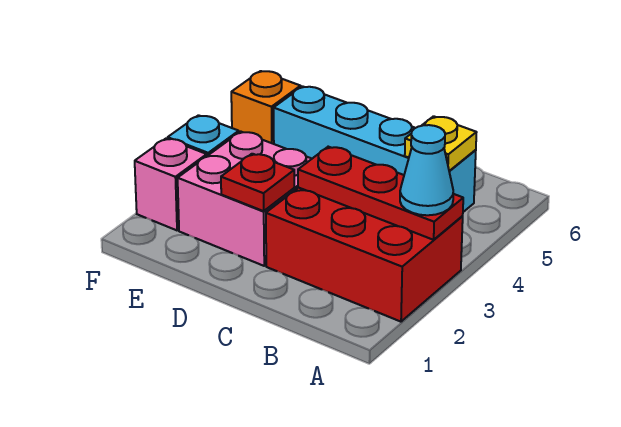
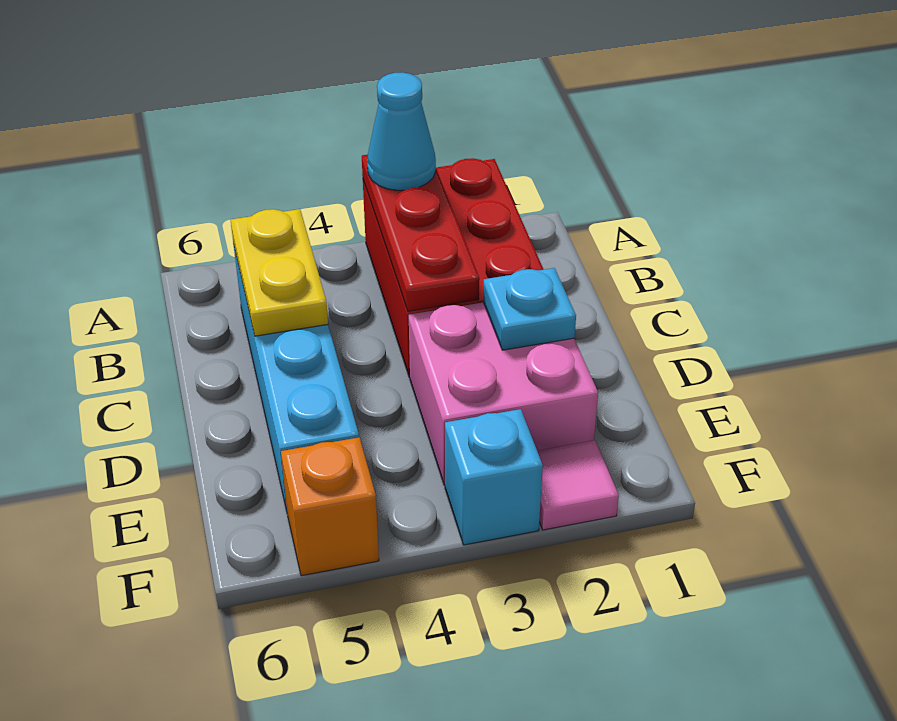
yellow 1x1 plate [405,116,477,171] -> yellow 1x2 plate [231,209,328,336]
red 1x1 plate [221,154,294,211] -> cyan 1x1 plate [483,268,576,350]
pink 1x1 brick [135,138,207,230] -> pink 1x1 tile [537,440,619,530]

